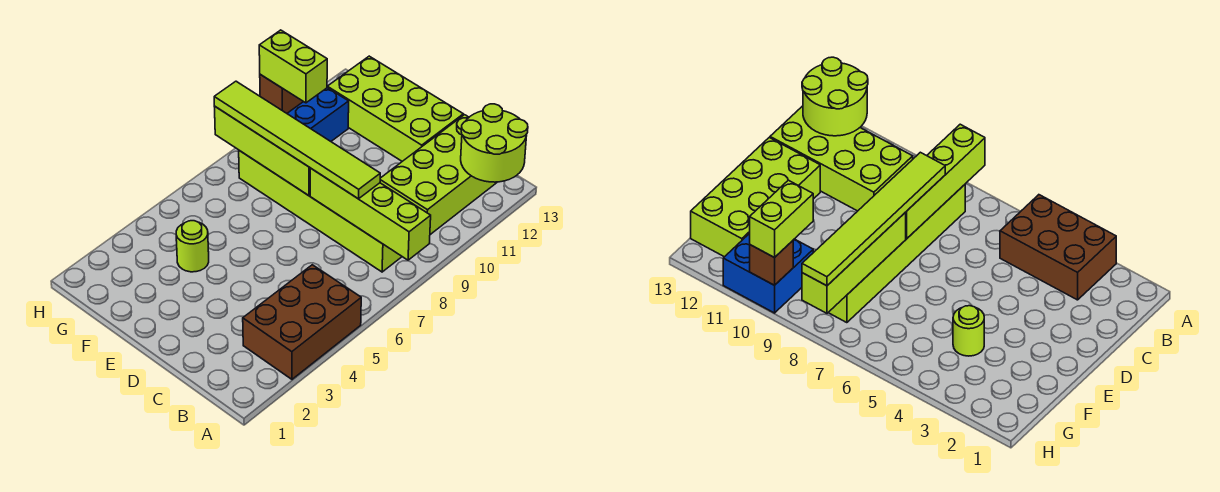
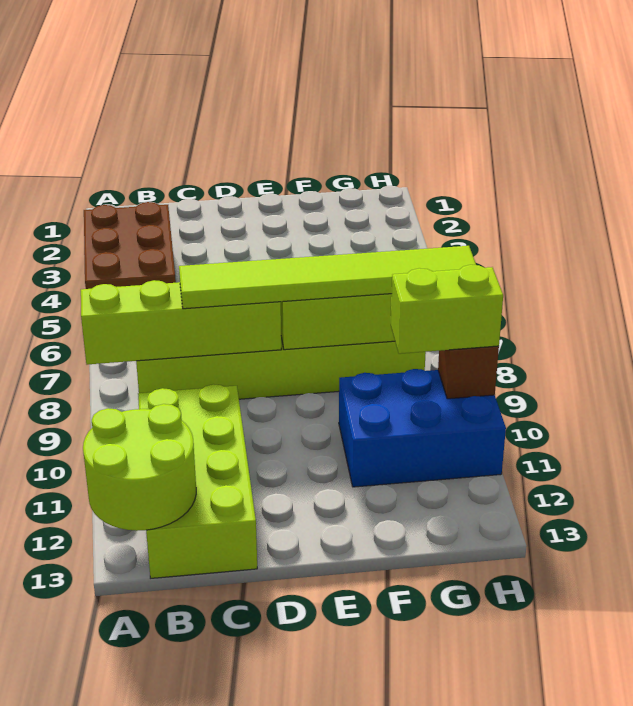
lime 2x4 brick [327,56,463,161] -> none
lime 1x1 round brick [176,221,209,272] -> none
blue 2x2 brick [287,88,349,141] -> blue 2x3 brick [339,369,506,487]

